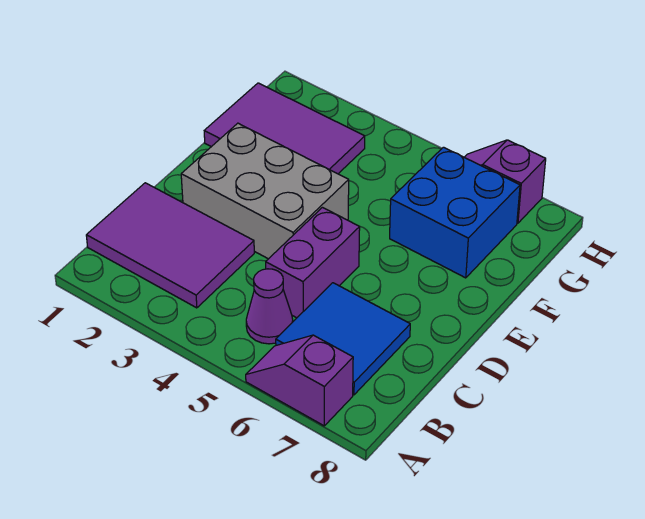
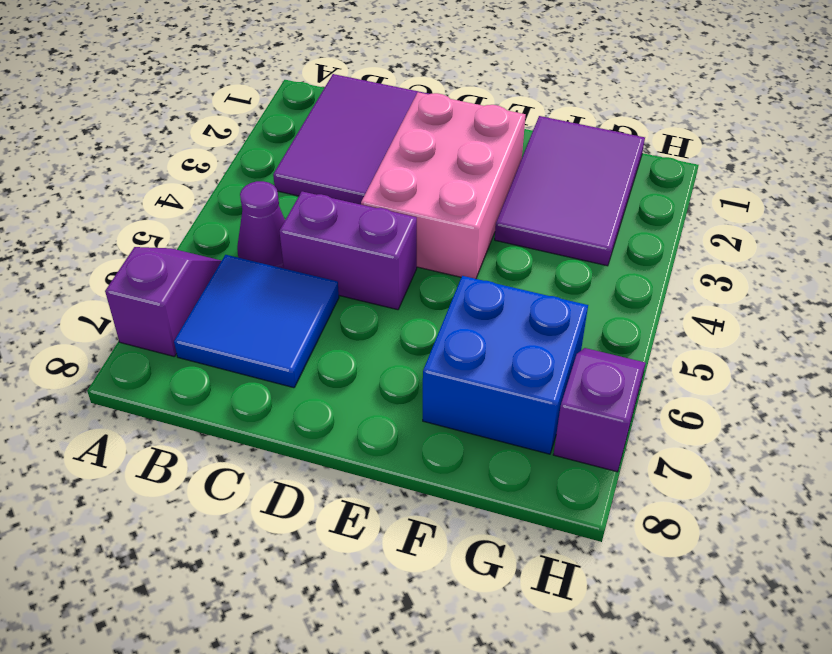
grey 2x3 brick [181,123,349,259] -> pink 2x3 brick [361,92,525,279]

